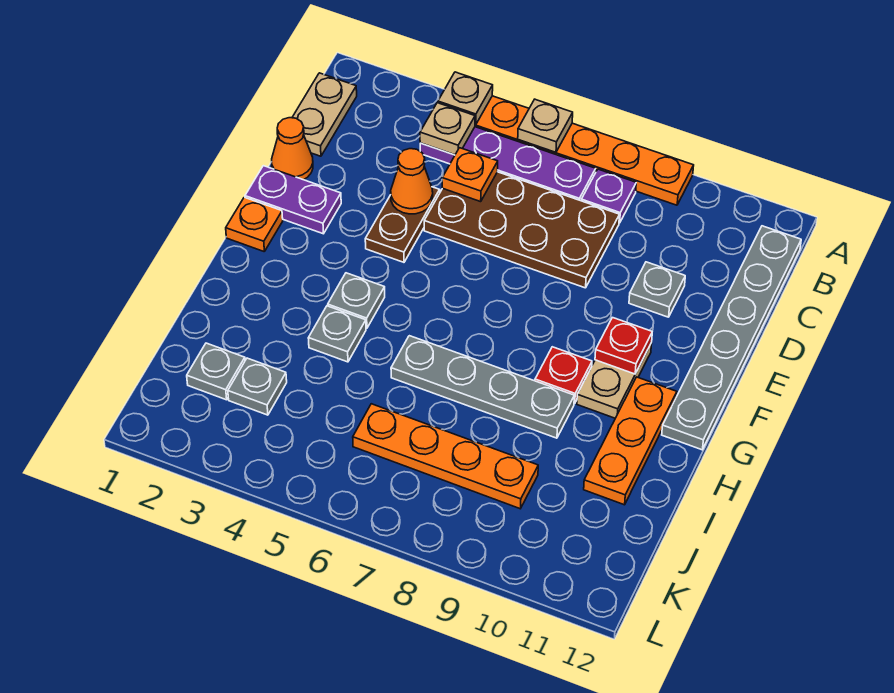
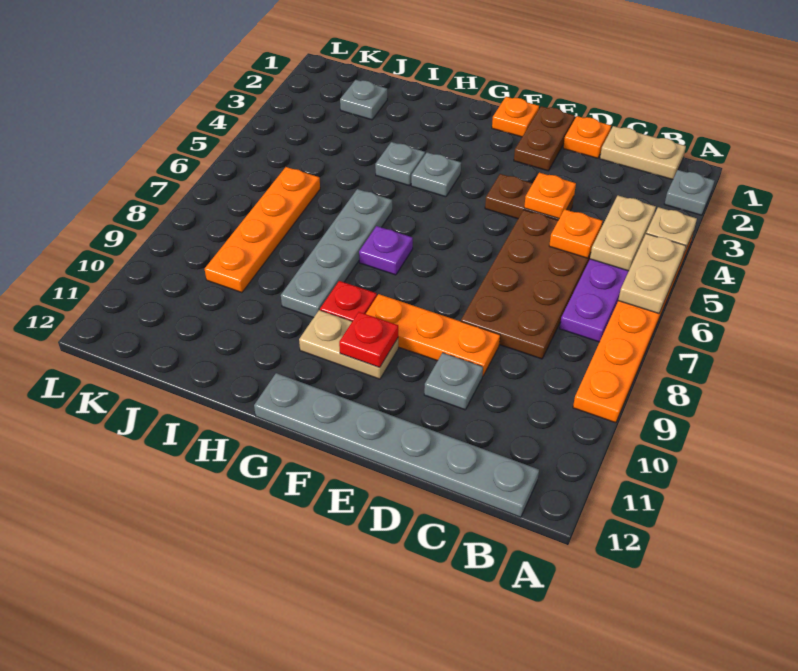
tan 1x1 plate [518,99,573,152] -> tan 1x2 plate [618,234,686,314]
tan 1x1 plate [420,103,475,155] -> tan 1x2 plate [590,196,656,271]
purple 1x1 plate [581,169,636,223] -> purple 1x1 plate moved to [359,226,413,275]
orange 1x1 cone [272,118,313,180] -> orange 1x1 plate [563,116,611,158]
orange 1x1 cone [391,149,433,214] -> orange 1x1 plate [524,173,576,218]
purple 1x2 plate [245,166,341,234] -> brown 1x2 plate [514,106,575,171]
orange 1x3 plate [584,377,677,505] -> orange 1x3 plate moved to [366,294,500,376]
grey 1x1 plate [228,358,287,415] -> grey 1x1 plate moved to [665,170,715,215]

